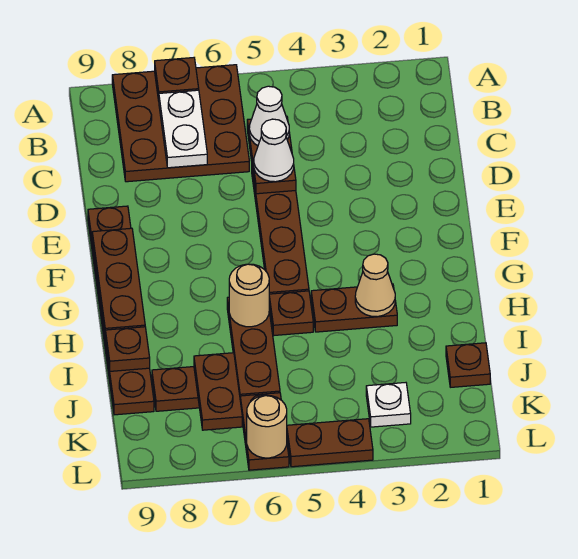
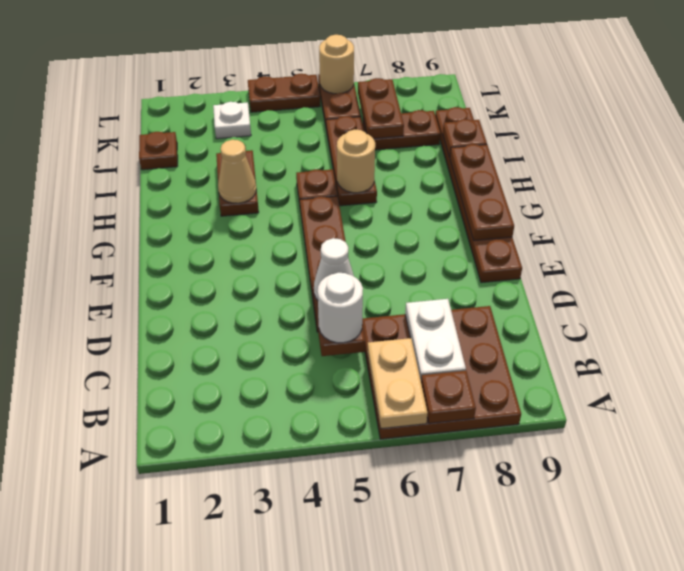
none -> tan 1x2 plate [367,338,428,429]
white 1x1 cone [249,86,289,146] -> white 1x1 round brick [318,273,363,343]
brown 1x2 plate [311,284,397,332] -> brown 1x2 plate turned to [216,150,259,216]

